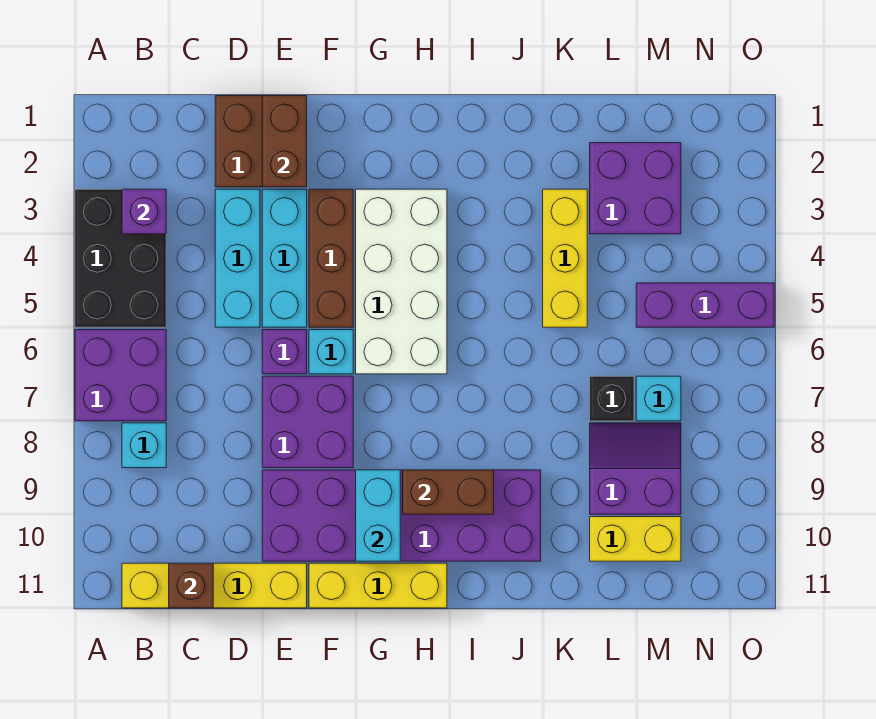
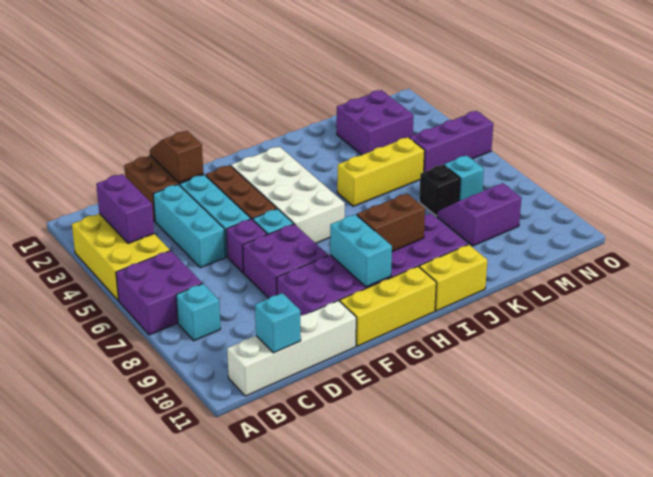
black 2x3 brick [75,189,166,327] -> yellow 2x3 brick [72,214,170,301]
purple 1x1 brick [122,189,166,234] -> purple 1x2 brick [96,174,154,244]
yellow 1x4 brick [122,563,307,608] -> white 1x4 brick [227,300,356,396]
brown 1x1 brick [169,563,213,608] -> cyan 1x1 brick [255,293,301,353]
brown 1x2 brick [262,96,307,187] -> brown 1x2 slope [150,131,203,183]
yellow 1x3 brick [543,189,587,327] -> yellow 1x3 brick turned to [337,137,425,206]
yellow 1x2 brick [590,517,681,561] -> yellow 1x2 brick moved to [419,245,487,311]

